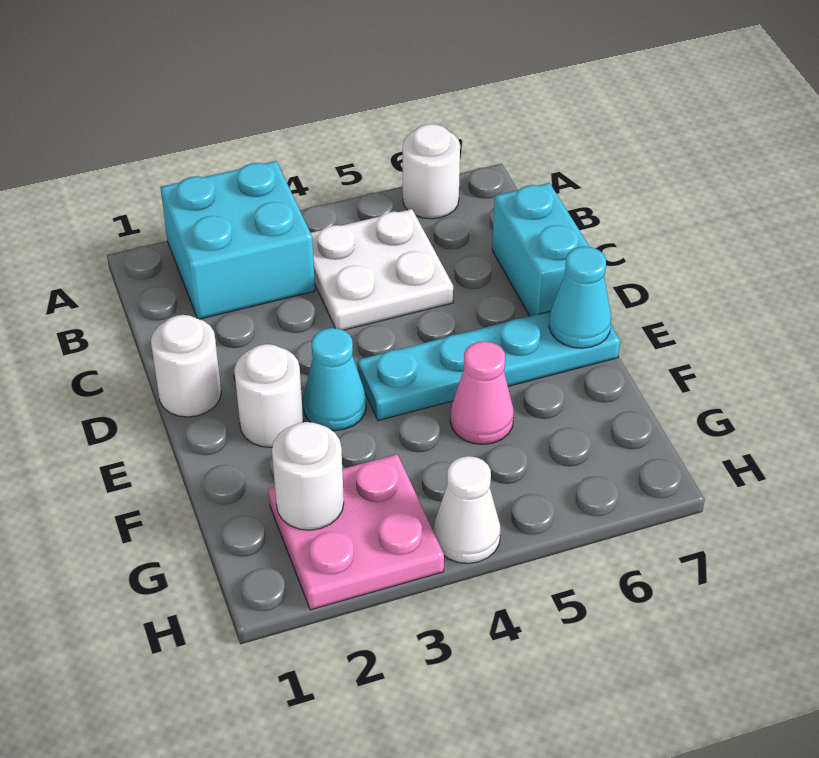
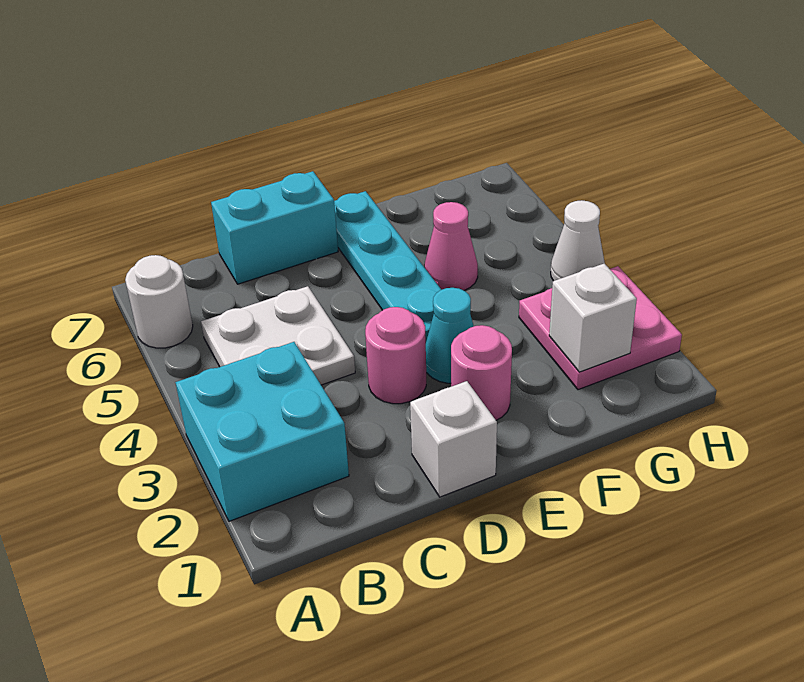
white 1x1 round brick [151,315,221,417] -> white 1x1 brick [410,381,497,497]
none -> pink 1x1 round brick [365,307,426,404]
white 1x1 round brick [234,344,303,447] -> pink 1x1 round brick [451,325,512,420]
cyan 1x1 cone [549,247,611,348] -> none
white 1x1 round brick [272,422,344,530] -> white 1x1 brick [549,264,637,372]

